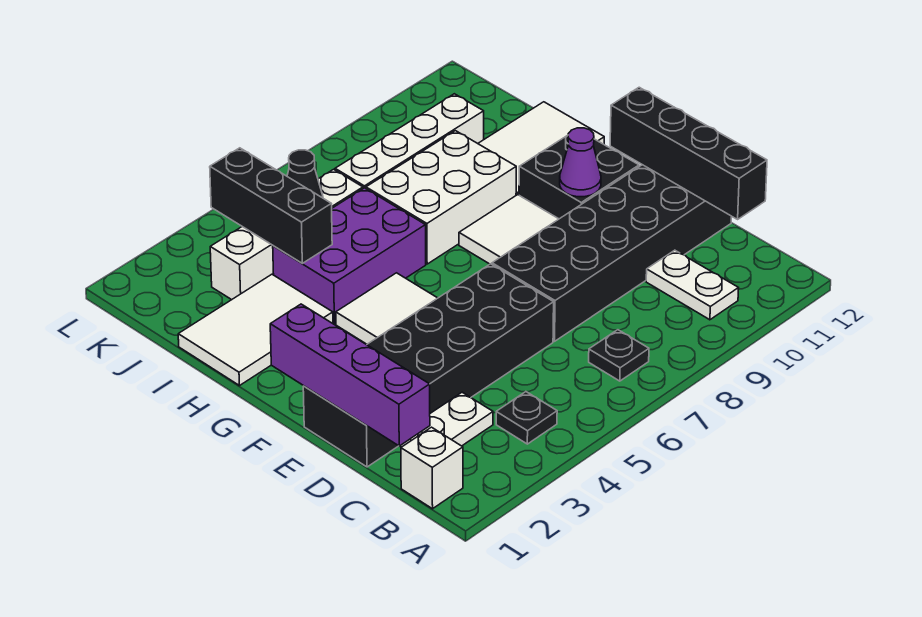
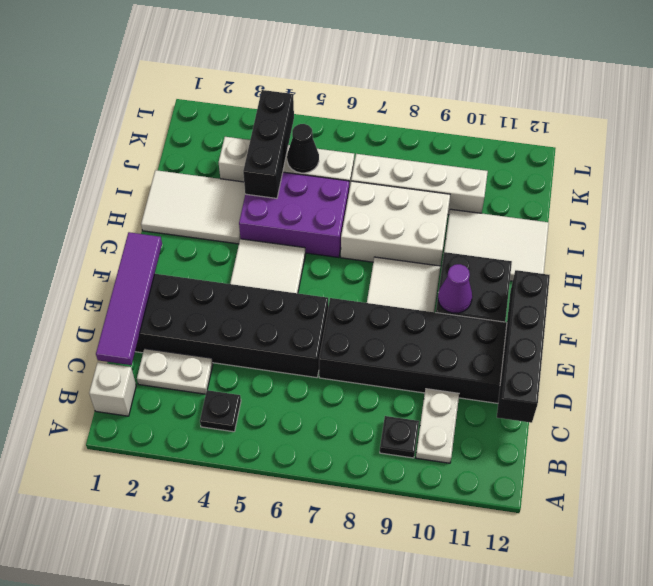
black 1x1 plate [589,330,649,381] -> black 1x1 plate moved to [380,416,419,458]
purple 1x4 brick [270,304,430,446] -> purple 1x4 tile [96,232,162,365]

